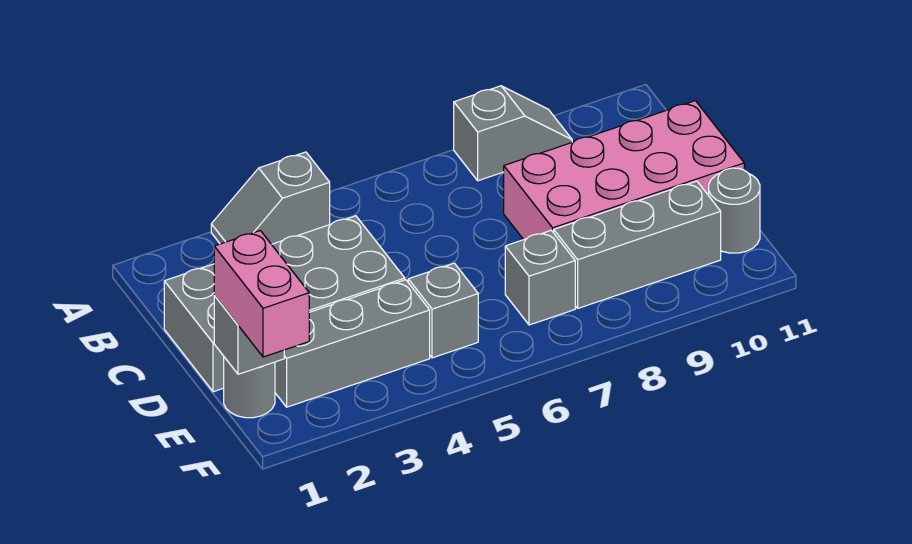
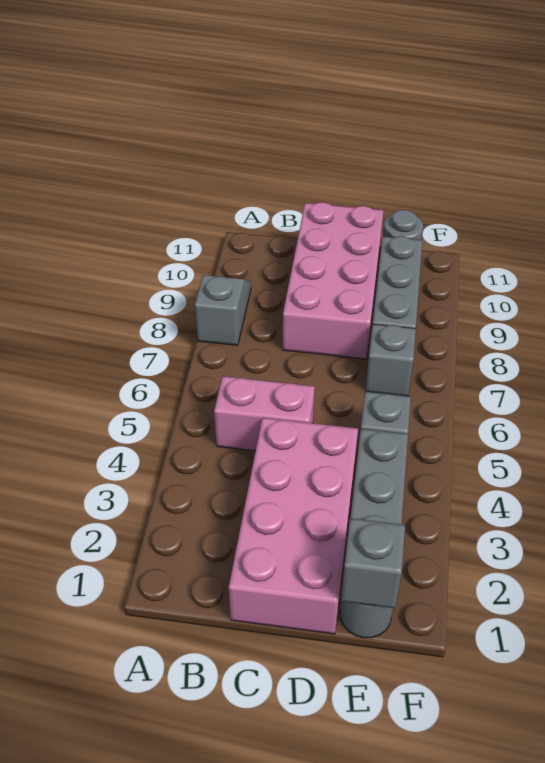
grey 1x2 slope [211,152,330,244] -> none
grey 2x4 brick [164,216,405,392] -> pink 2x4 brick [229,418,358,634]
pink 1x2 brick [214,231,309,357] -> pink 1x2 brick moved to [214,376,315,451]

